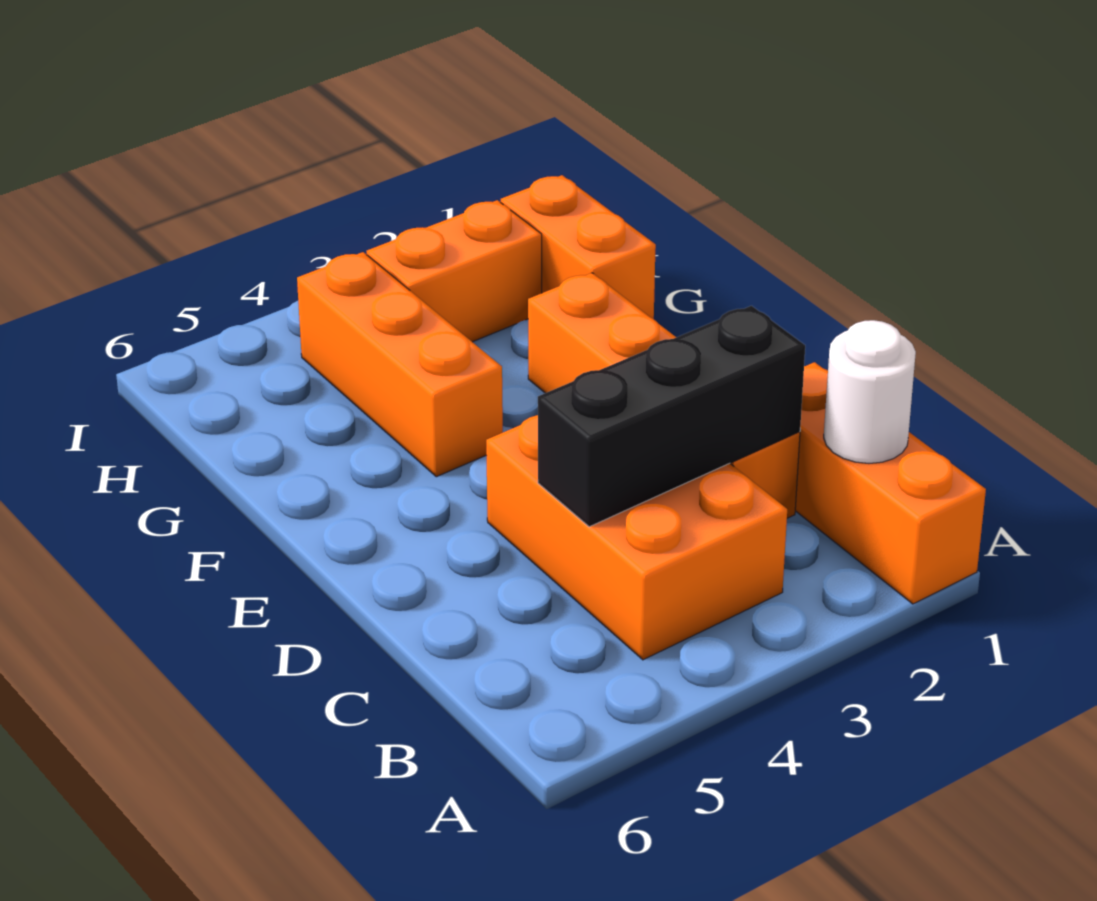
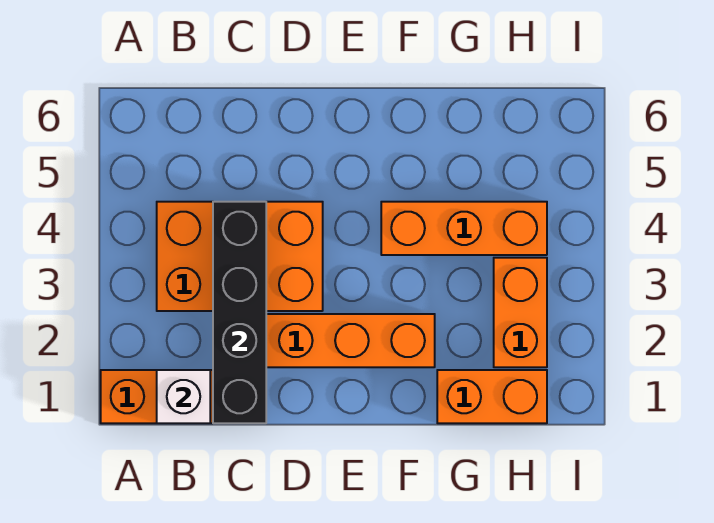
white 1x1 round brick [824,320,916,463] -> white 1x1 brick [157,370,210,423]
black 1x3 brick [538,306,805,527] -> black 1x4 brick [213,202,266,423]

